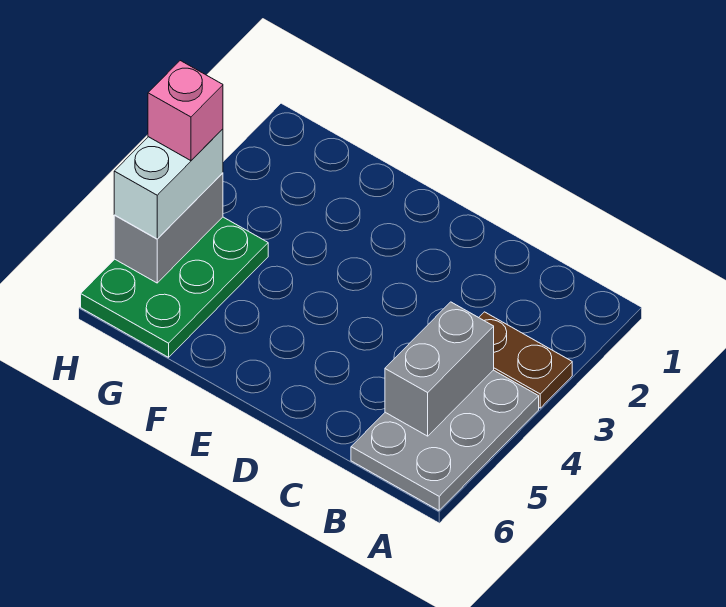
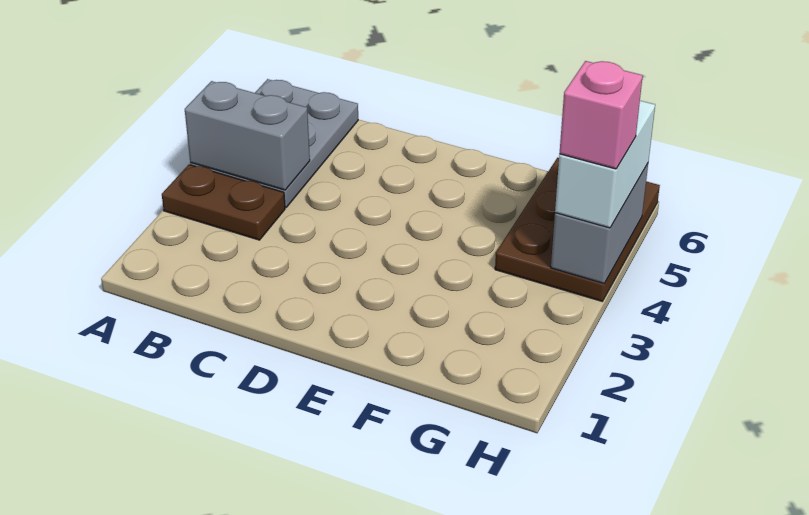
grey 1x2 brick [385,302,494,436] -> grey 1x2 brick turned to [185,81,310,190]
green 2x3 plate [81,217,268,357] -> brown 2x3 plate [495,158,660,301]

